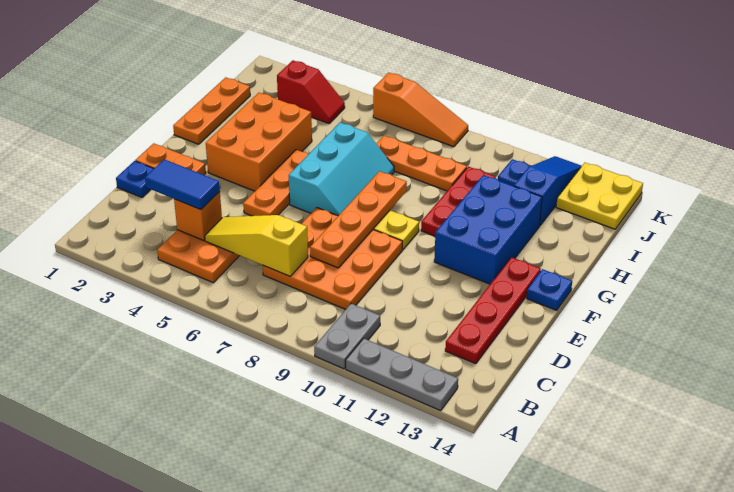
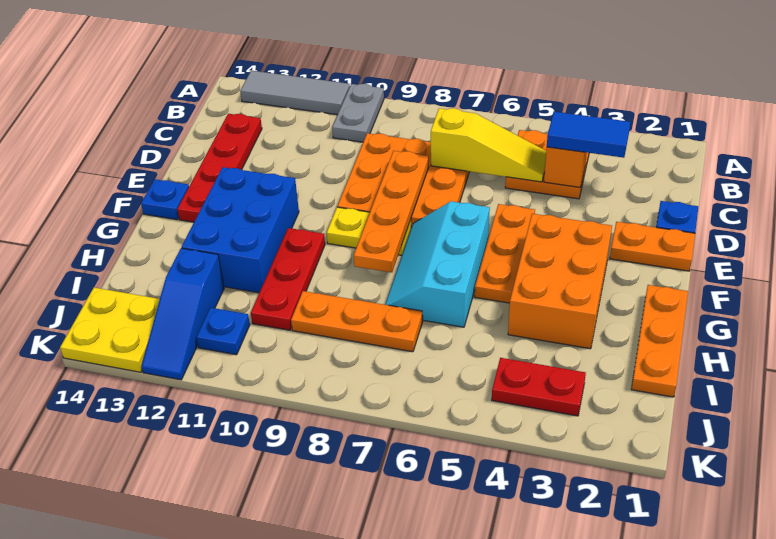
grey 1x3 plate [346,338,458,411] -> grey 1x3 tile [240,71,350,115]
red 1x2 slope [277,60,345,123] -> red 1x2 plate [492,358,586,416]
orange 1x3 slope [373,73,468,147] -> none

